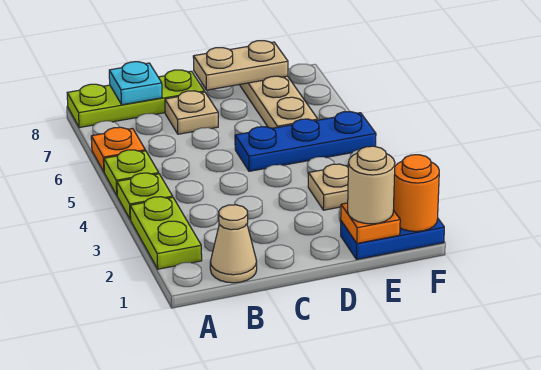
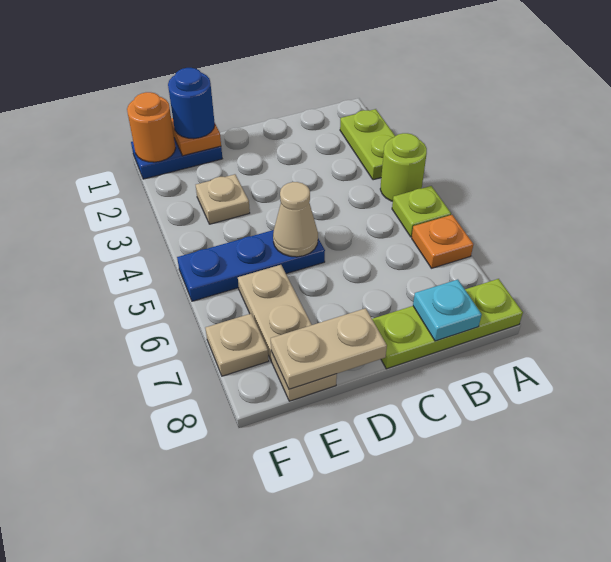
lime 1x1 plate [117,173,173,219] -> lime 1x1 round brick [380,133,427,201]
tan 1x1 cone [210,205,257,283] -> tan 1x1 cone moved to [273,182,318,257]
tan 1x1 plate [165,91,218,134] -> tan 1x1 plate moved to [206,314,269,376]
tan 1x1 round brick [348,146,395,224] -> blue 1x1 round brick [168,68,215,139]

